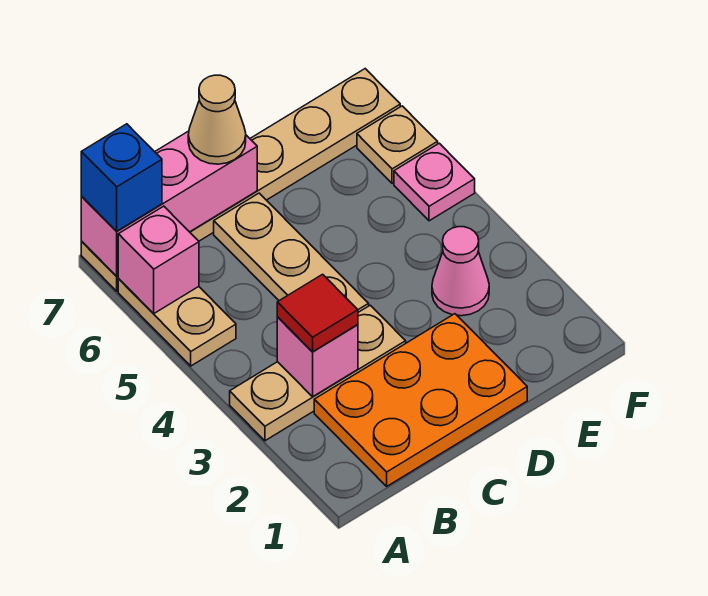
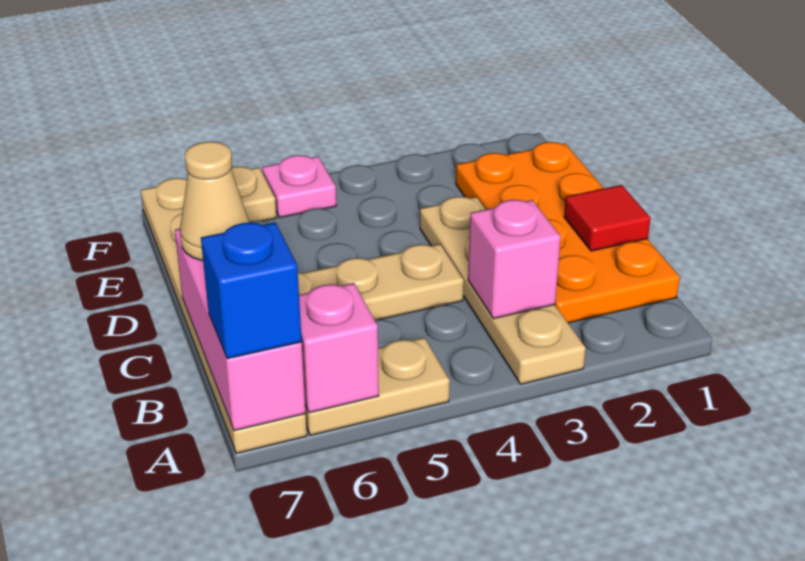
tan 1x3 plate [230,305,406,441] -> tan 1x4 plate [420,197,586,384]
orange 2x3 plate [314,314,527,486] -> orange 2x4 plate [456,142,680,323]
red 1x1 tile [277,274,358,352] -> red 1x1 tile moved to [564,185,651,251]
pink 1x1 cone [432,227,489,316] -> none

